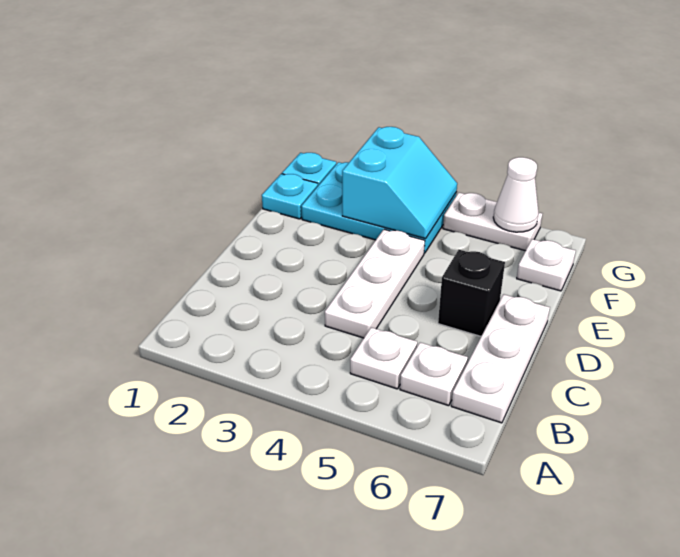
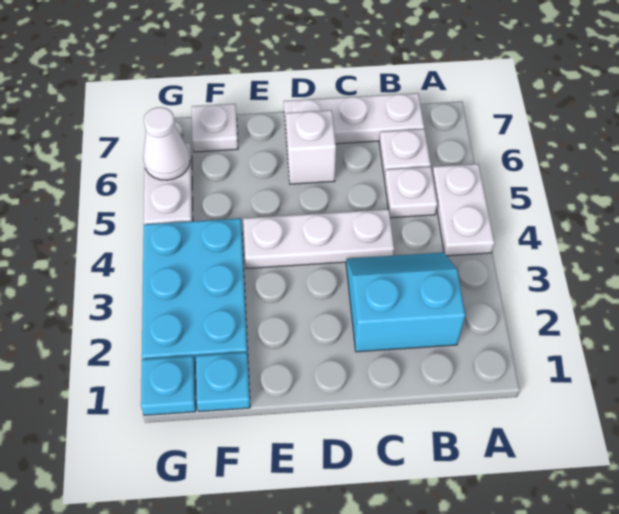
none -> white 1x2 plate [432,164,494,256]
black 1x1 brick [438,250,505,336] -> white 1x1 brick [286,110,336,184]
cyan 2x2 slope [342,127,457,239] -> cyan 2x2 slope moved to [346,252,465,352]

